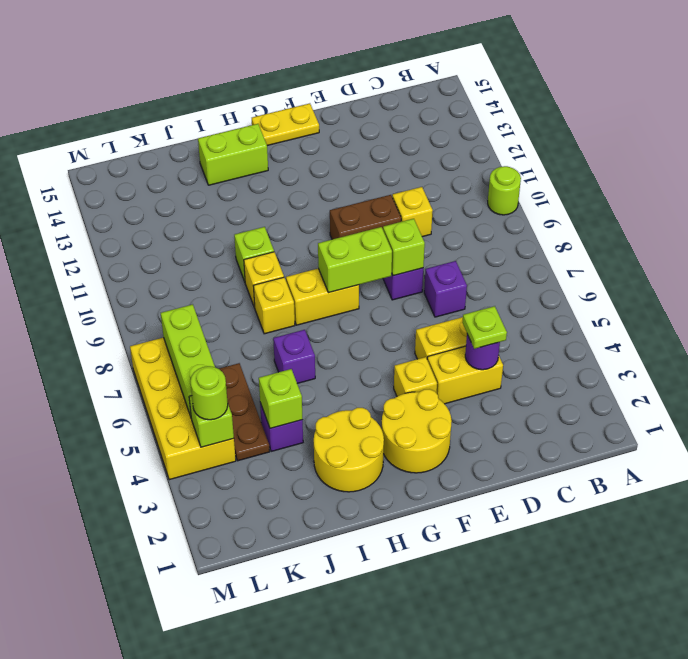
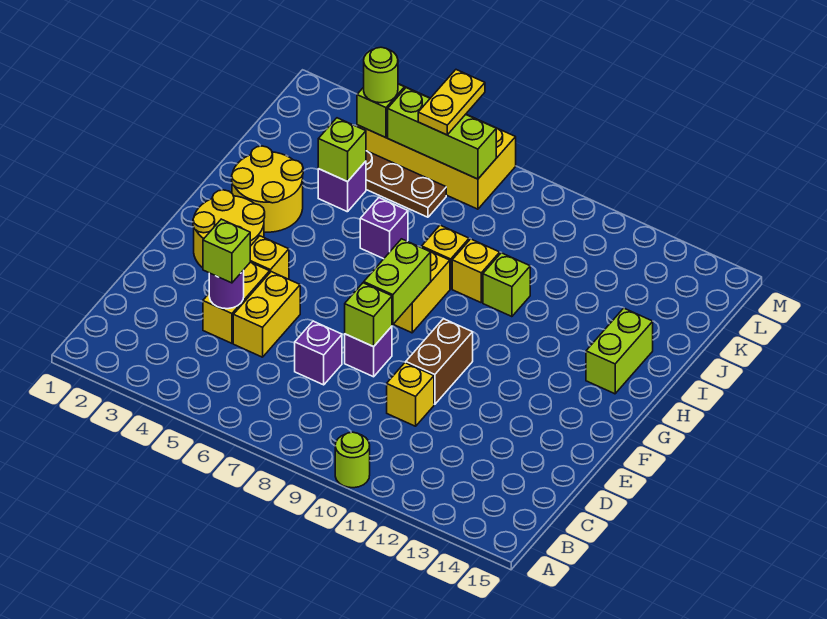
lime 1x1 plate [462,306,507,349] -> lime 1x1 brick [203,219,250,283]
yellow 1x2 plate [252,103,319,146] -> yellow 1x2 plate moved to [418,70,485,135]

